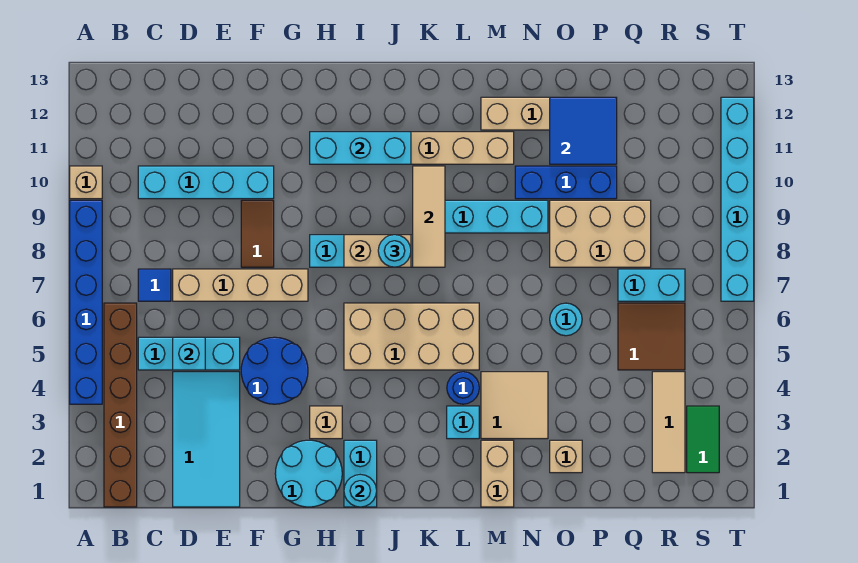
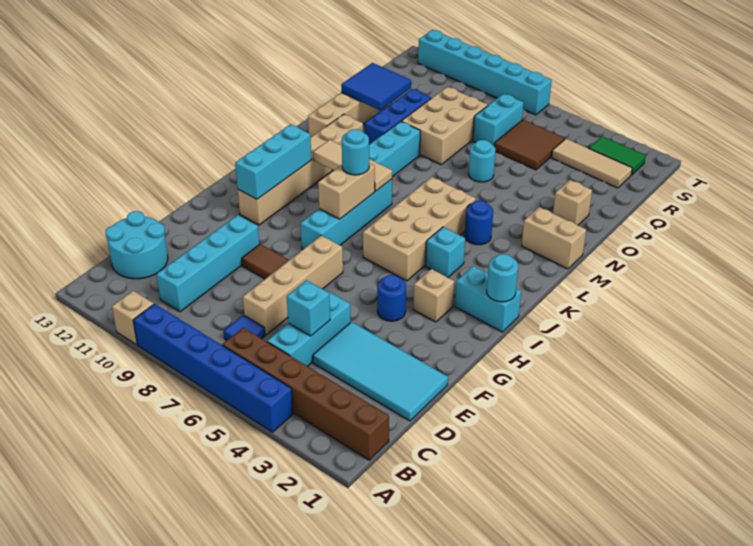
blue 2x2 round brick [241,337,308,404] -> blue 1x1 round brick [377,275,406,321]
cyan 2x2 round brick [275,440,342,507] -> cyan 2x2 round brick moved to [106,211,168,279]
cyan 1x1 brick [447,406,479,439] -> cyan 1x1 brick moved to [426,227,465,277]
tan 2x2 tile [481,372,548,439] -> none

